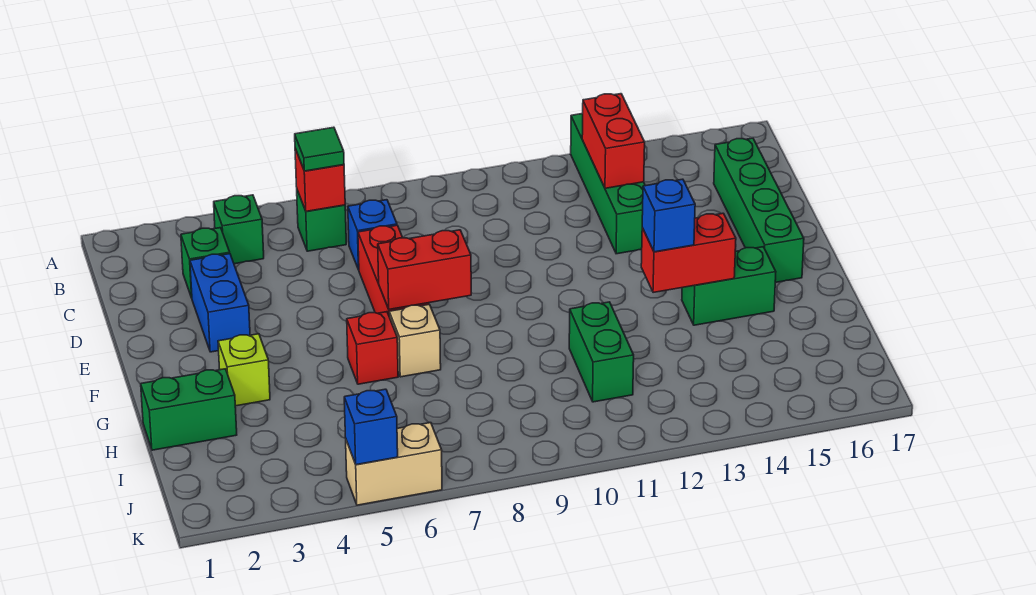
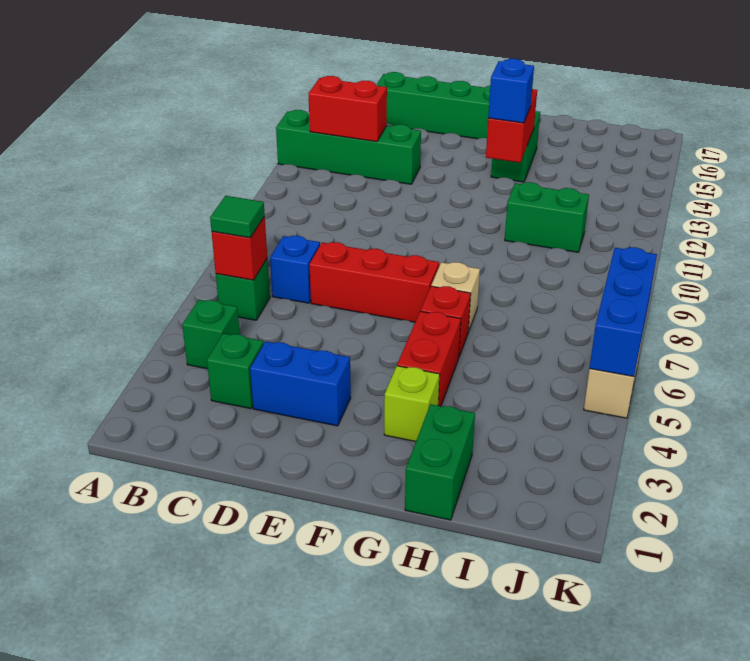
red 1x2 brick [378,230,471,309] -> red 1x2 brick moved to [397,311,461,406]
blue 1x1 brick [344,389,398,465] -> blue 1x3 brick [590,247,657,377]

